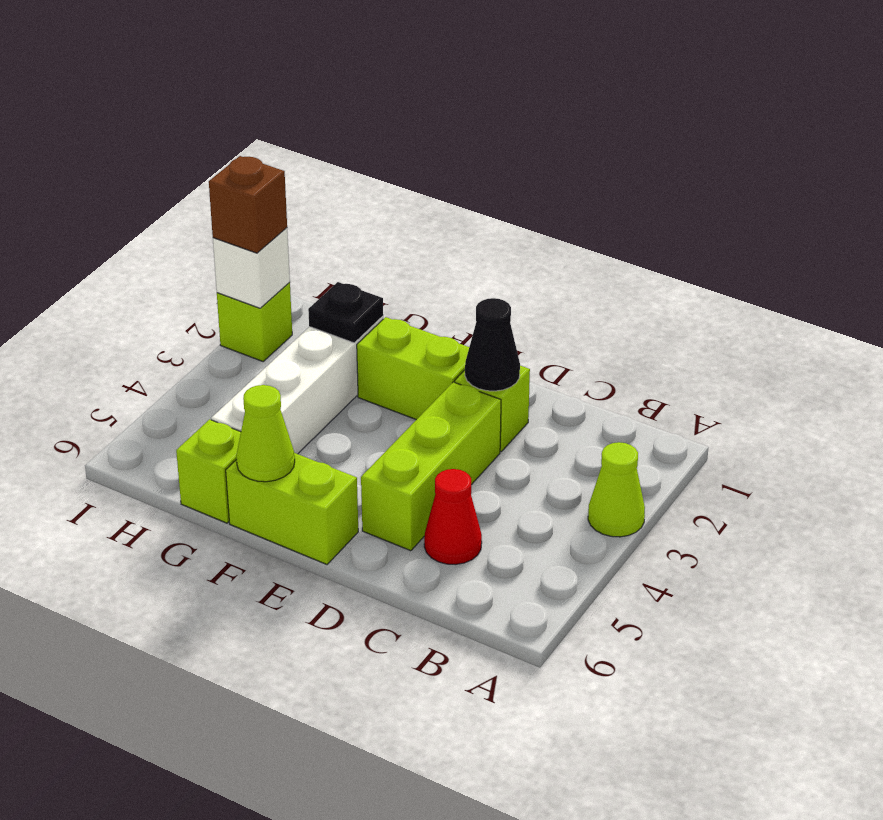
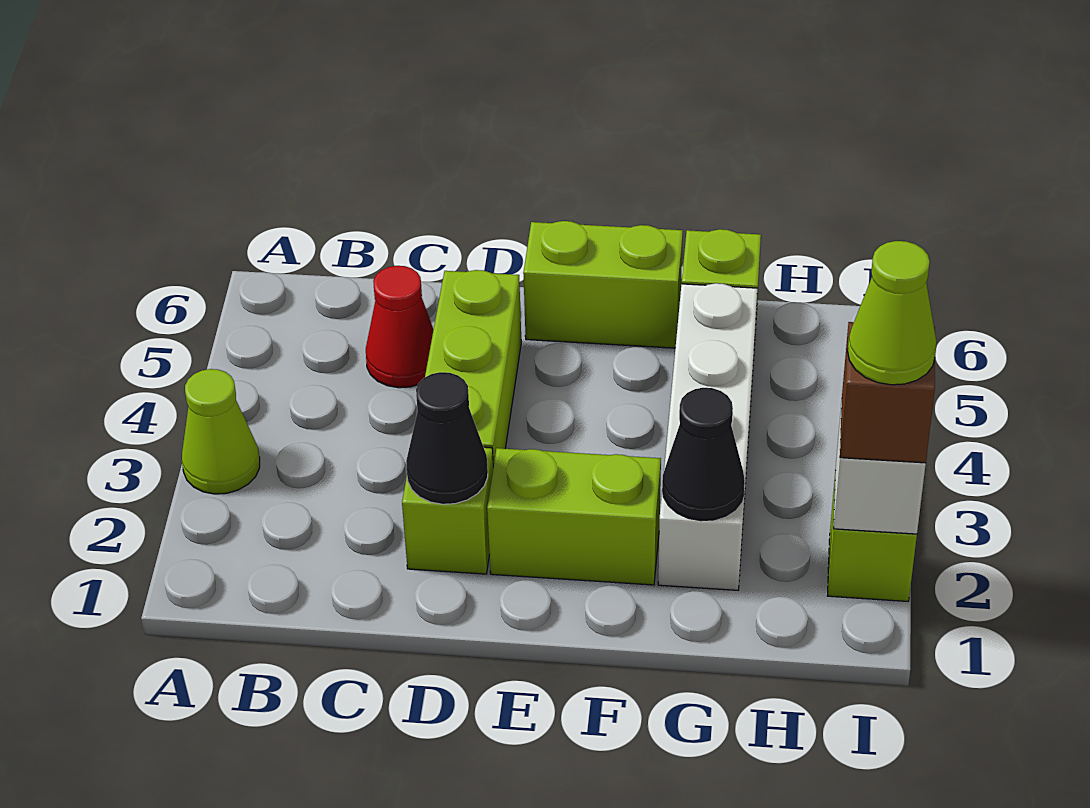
lime 1x1 cone [236,385,295,482] -> lime 1x1 cone moved to [848,241,937,385]
black 1x1 plate [308,282,383,343] -> black 1x1 cone [662,388,745,521]

